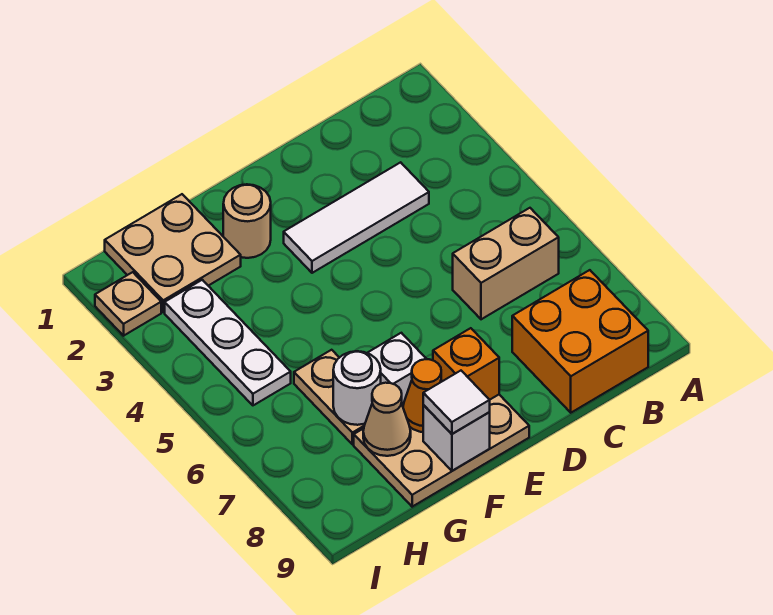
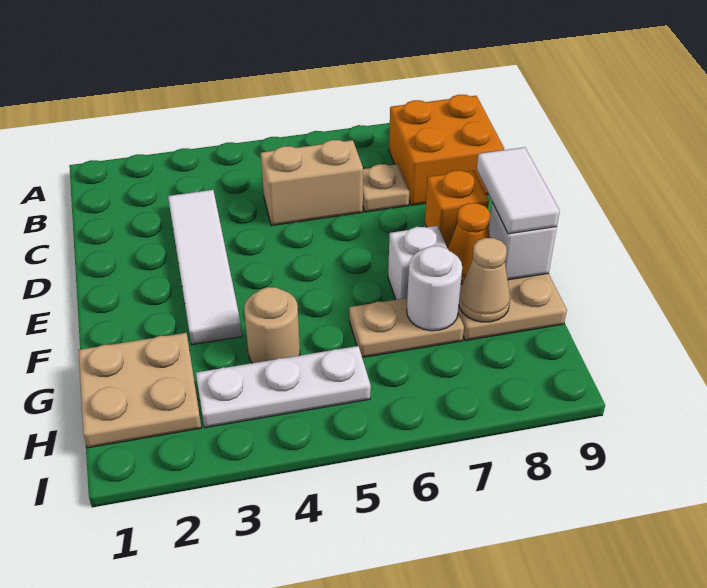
tan 1x2 brick [453,208,559,319] -> tan 1x2 brick turned to [261,140,363,226]
white 1x3 tile [284,162,429,273] -> white 1x4 tile [168,190,242,345]
tan 1x1 round brick [223,184,271,258] -> tan 1x1 round brick moved to [244,287,300,363]
white 1x1 tile [423,371,490,434] -> white 1x2 tile [477,147,560,234]
tan 1x1 plate [95,272,161,336] -> tan 1x1 plate moved to [363,164,409,212]

